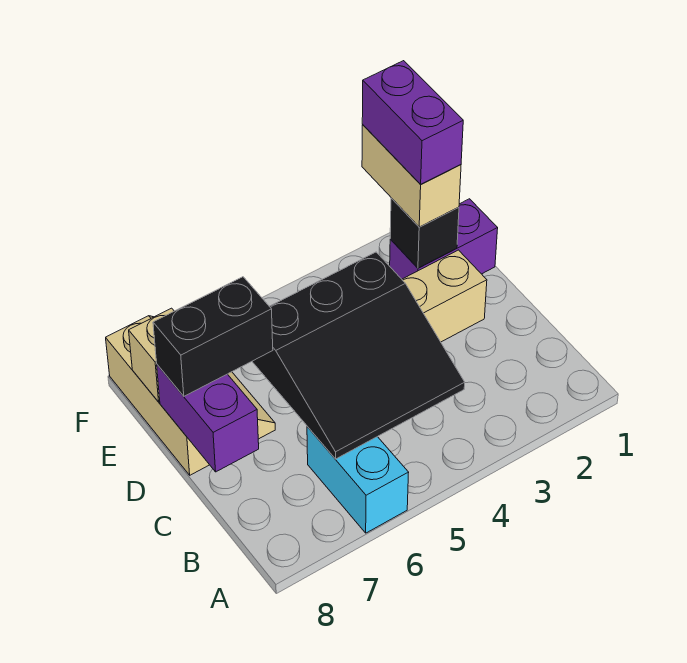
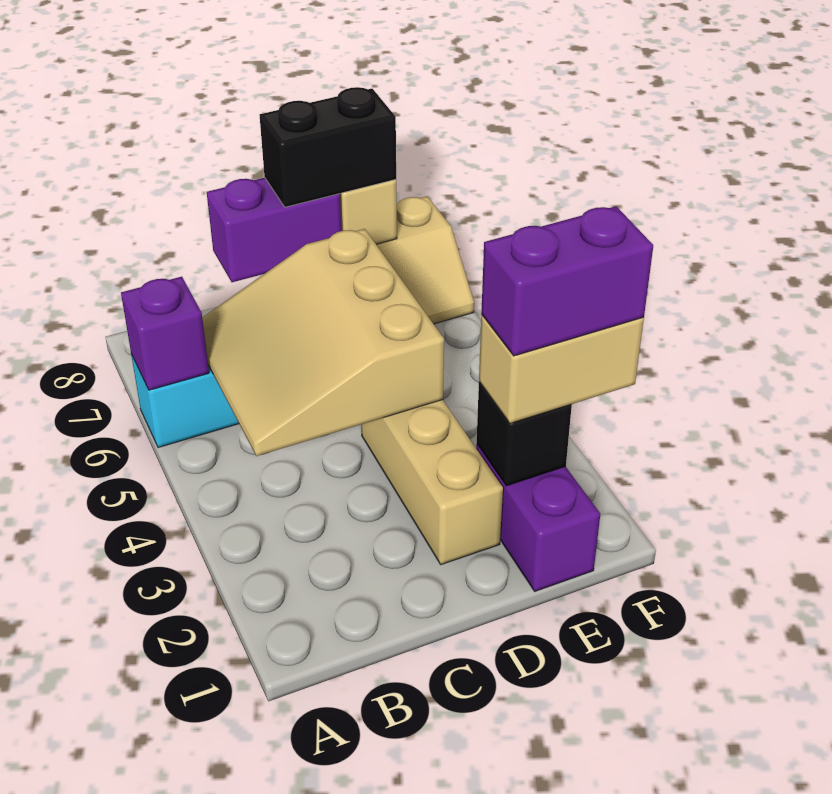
none -> purple 1x1 brick [121,277,209,390]
black 3x3 slope [252,252,465,459] -> tan 3x3 slope [202,229,444,456]
black 1x2 brick [153,277,273,396] -> black 1x2 brick turned to [260,87,396,207]

